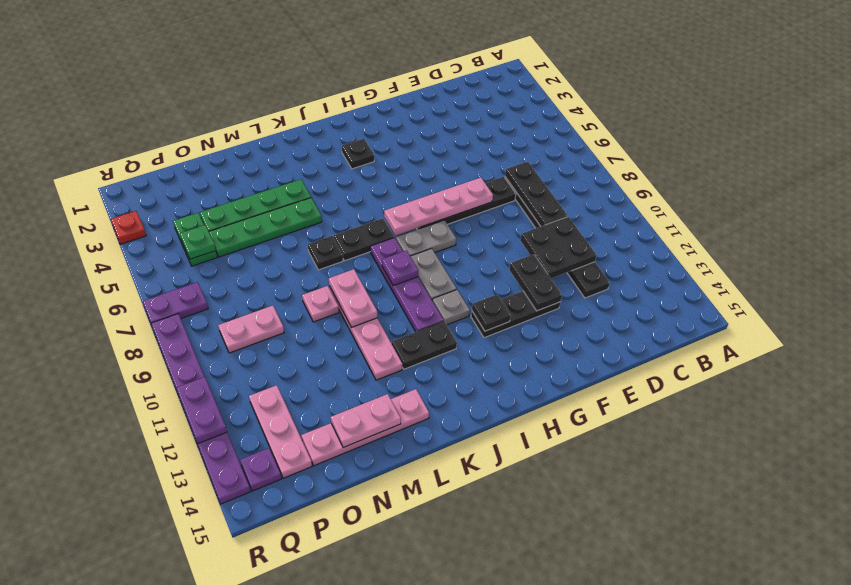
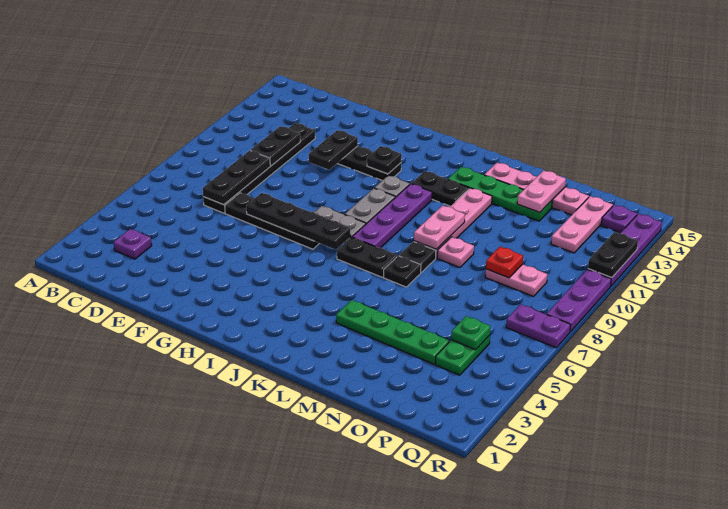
black 2x2 plate [520,217,597,278] -> black 1x2 plate [250,126,300,166]
pink 1x4 plate [384,178,493,236] -> black 1x4 plate [246,193,351,250]
black 1x1 plate [342,139,374,169] -> black 1x1 plate moved to [399,242,436,272]
purple 1x1 plate [382,251,418,286] -> purple 1x1 plate moved to [114,229,152,259]
green 1x4 plate [209,198,322,257] -> green 1x4 plate moved to [448,167,552,221]
pink 1x2 plate [331,394,401,448] -> pink 1x2 plate turned to [517,170,566,213]
red 1x1 plate [111,211,146,244] -> red 1x1 plate moved to [486,247,523,278]
purple 1x2 plate [176,377,227,444] -> black 1x2 plate [588,232,638,278]

